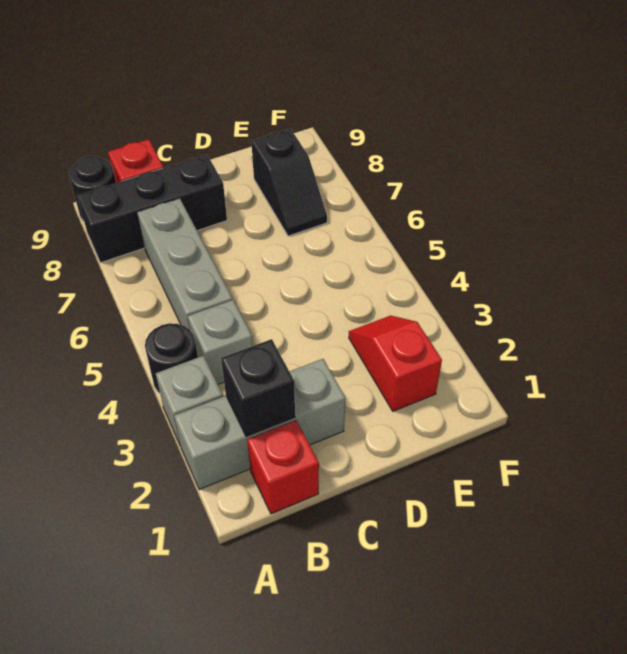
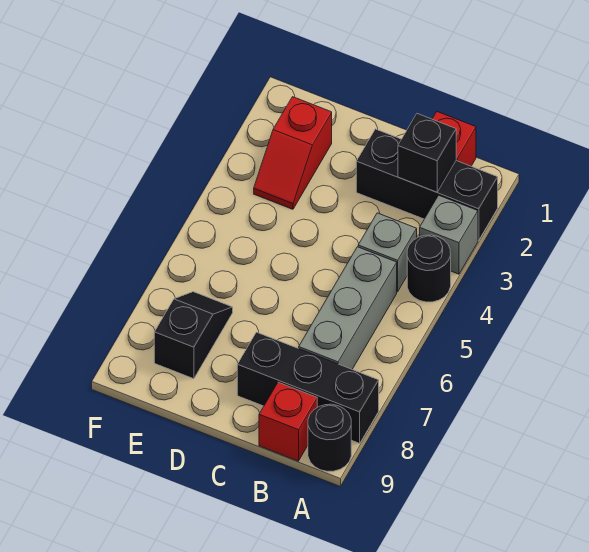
grey 1x3 brick [174,359,346,490] -> black 1x3 brick [356,129,498,240]

